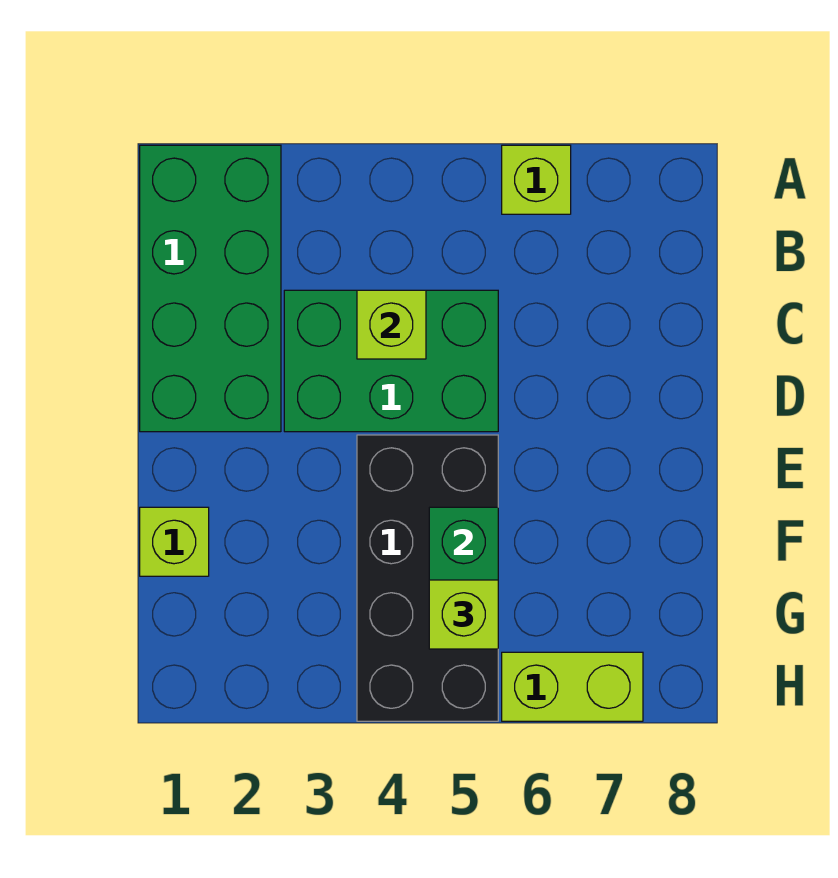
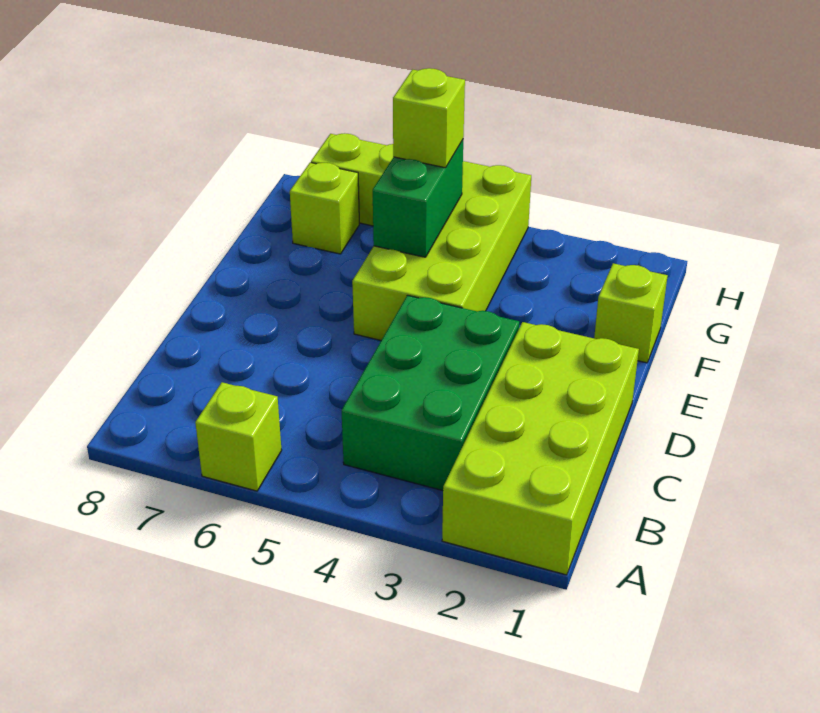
green 2x4 brick [140,145,281,432] -> lime 2x4 brick [442,322,639,575]
green 2x3 brick [284,290,498,432] -> green 2x3 brick turned to [342,295,519,491]
lime 1x1 brick [357,290,426,359] -> lime 1x1 brick moved to [290,162,359,254]
black 2x4 brick [357,435,498,721] -> lime 2x4 brick [352,161,531,340]

